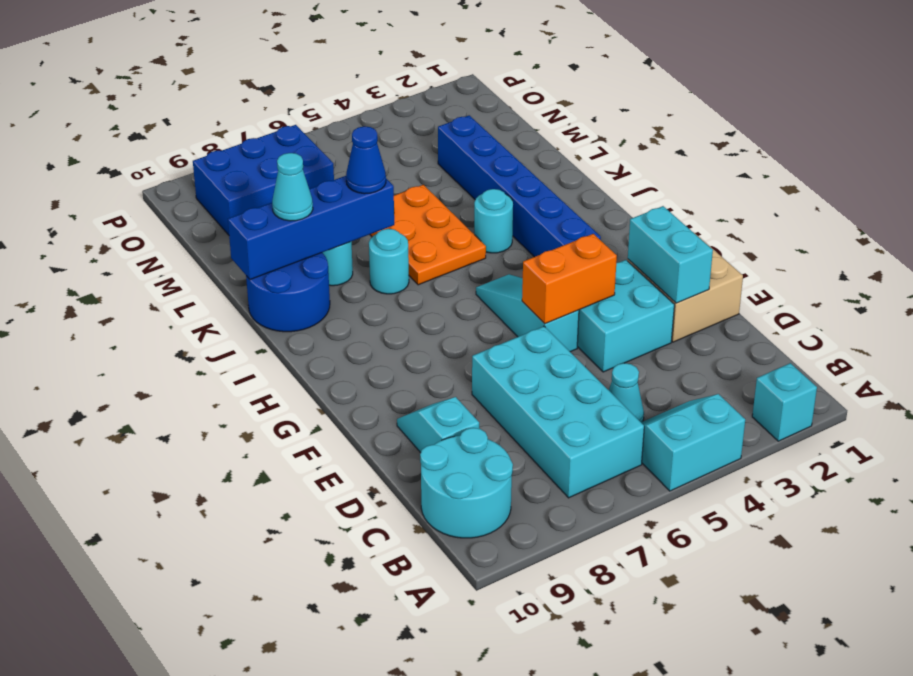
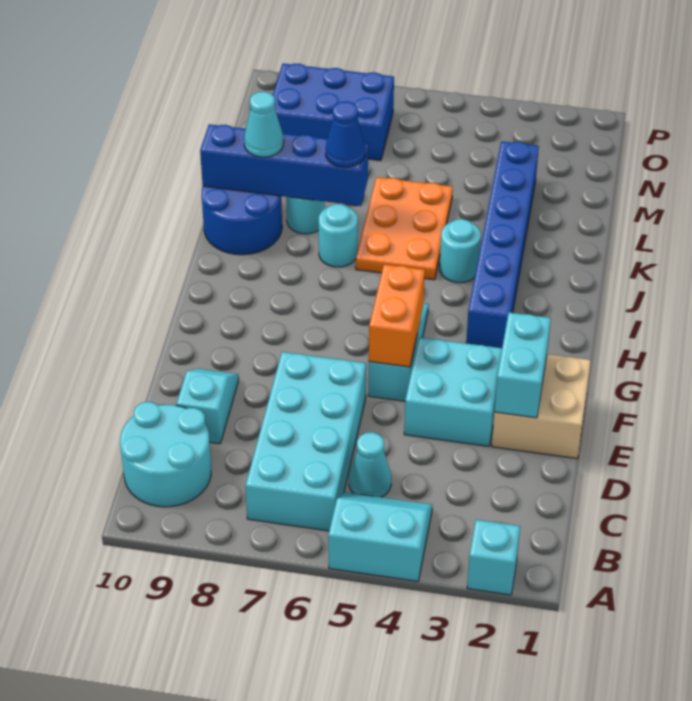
orange 1x2 brick [522,234,617,324] -> orange 1x2 brick turned to [369,264,425,367]

